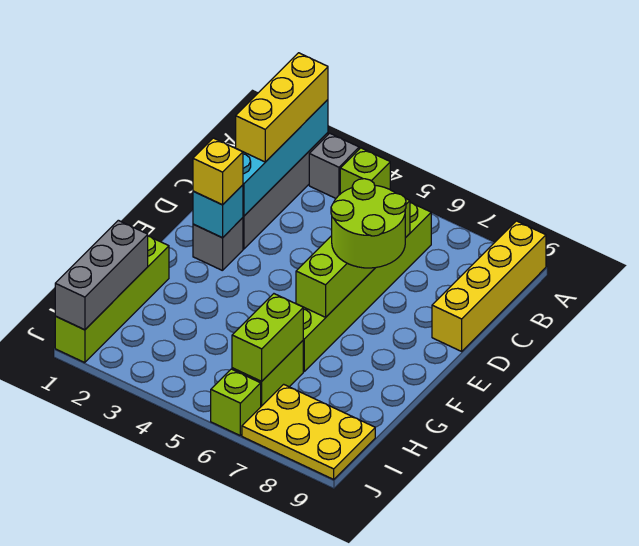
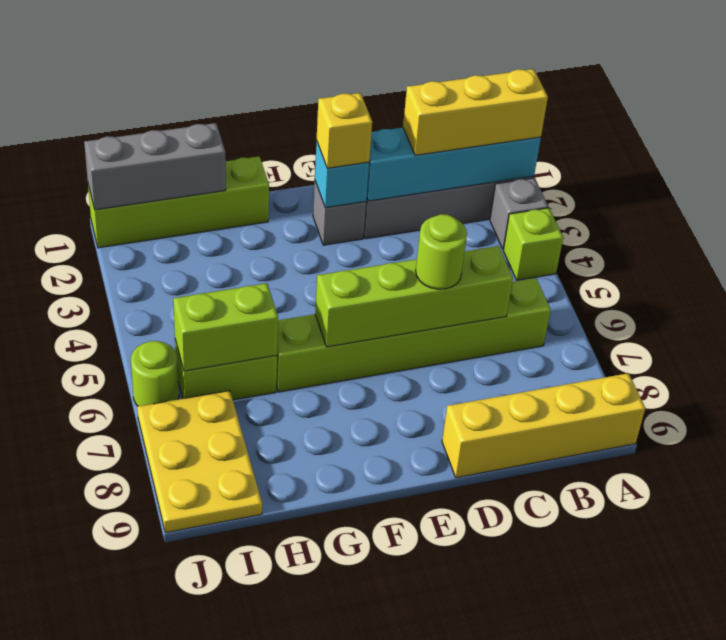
lime 2x2 round brick [331,179,406,268] -> lime 1x1 round brick [416,214,467,289]
lime 1x1 brick [211,369,261,435] -> lime 1x1 round brick [131,341,179,406]

